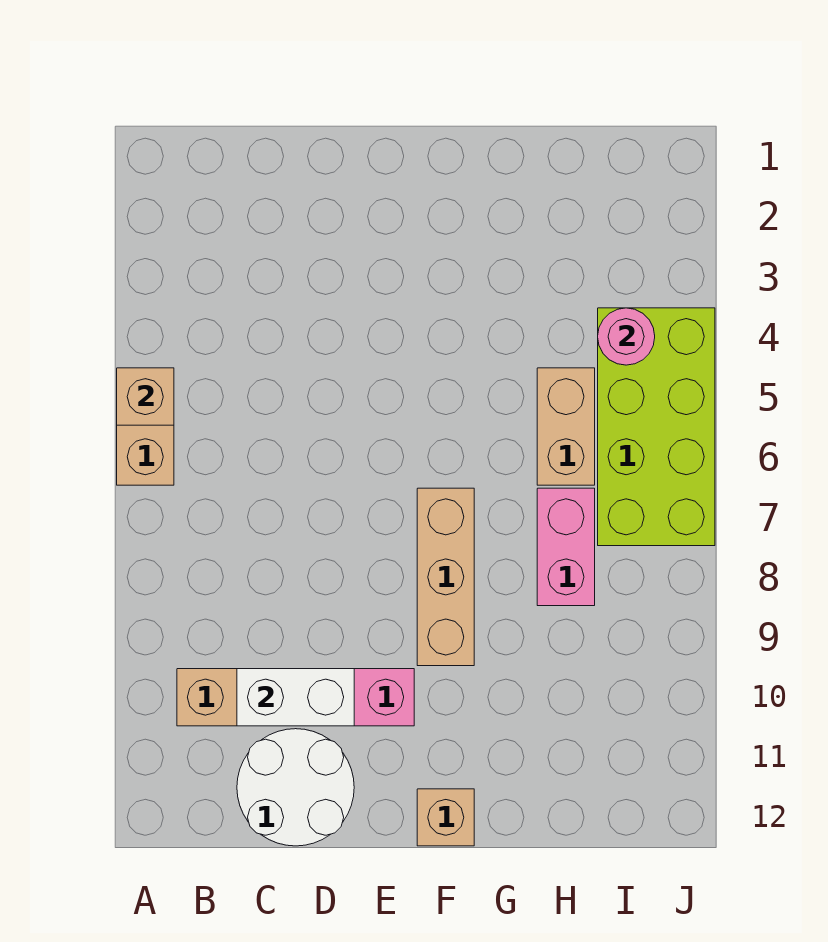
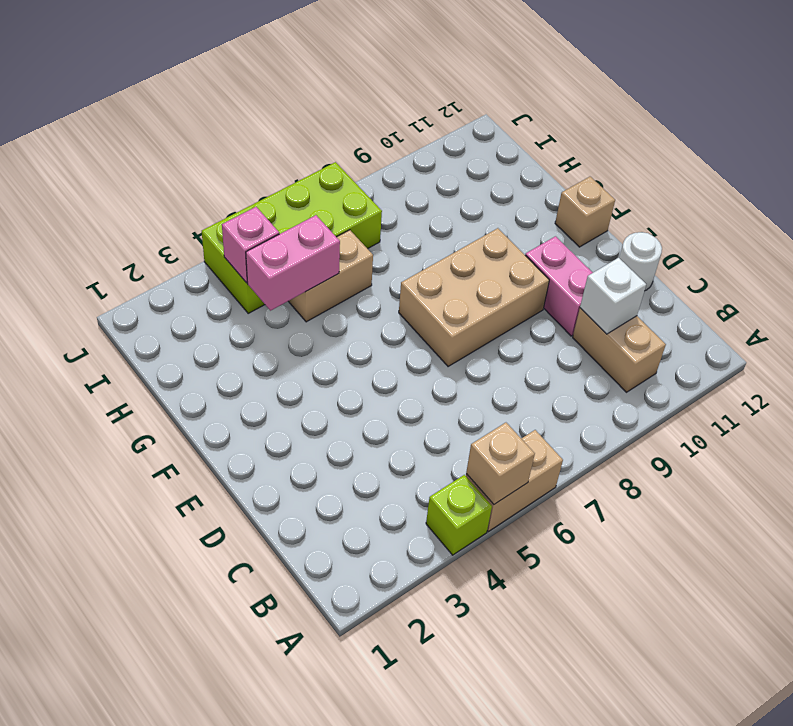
none -> lime 1x1 brick [426,475,492,555]
white 1x2 brick [237,669,354,726] -> white 1x1 brick [580,258,646,334]
white 2x2 round brick [237,729,354,846] -> white 1x1 round brick [619,232,662,291]
tan 1x3 brick [417,488,474,666] -> tan 2x3 brick [399,228,549,367]
pink 1x2 brick [537,488,595,606] -> pink 1x2 brick moved to [246,215,340,311]
pink 1x1 round brick [598,308,655,365] -> pink 1x1 brick [222,207,279,283]

